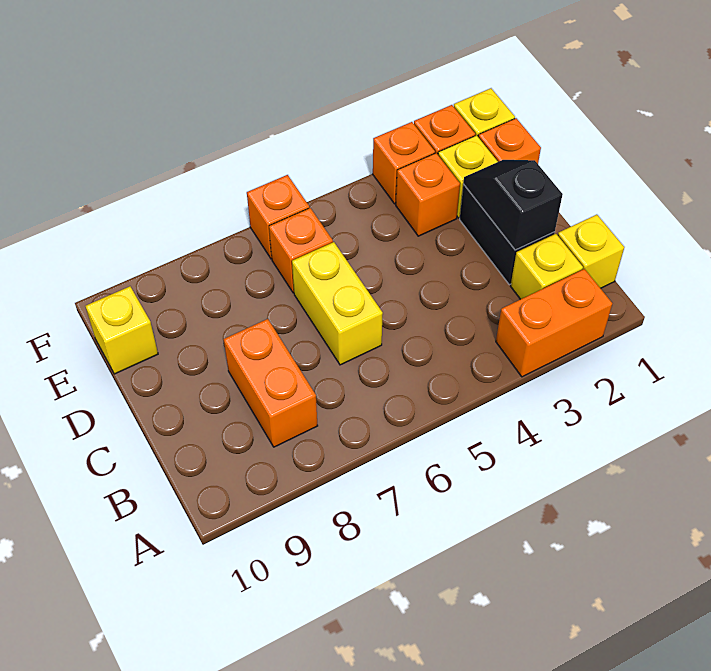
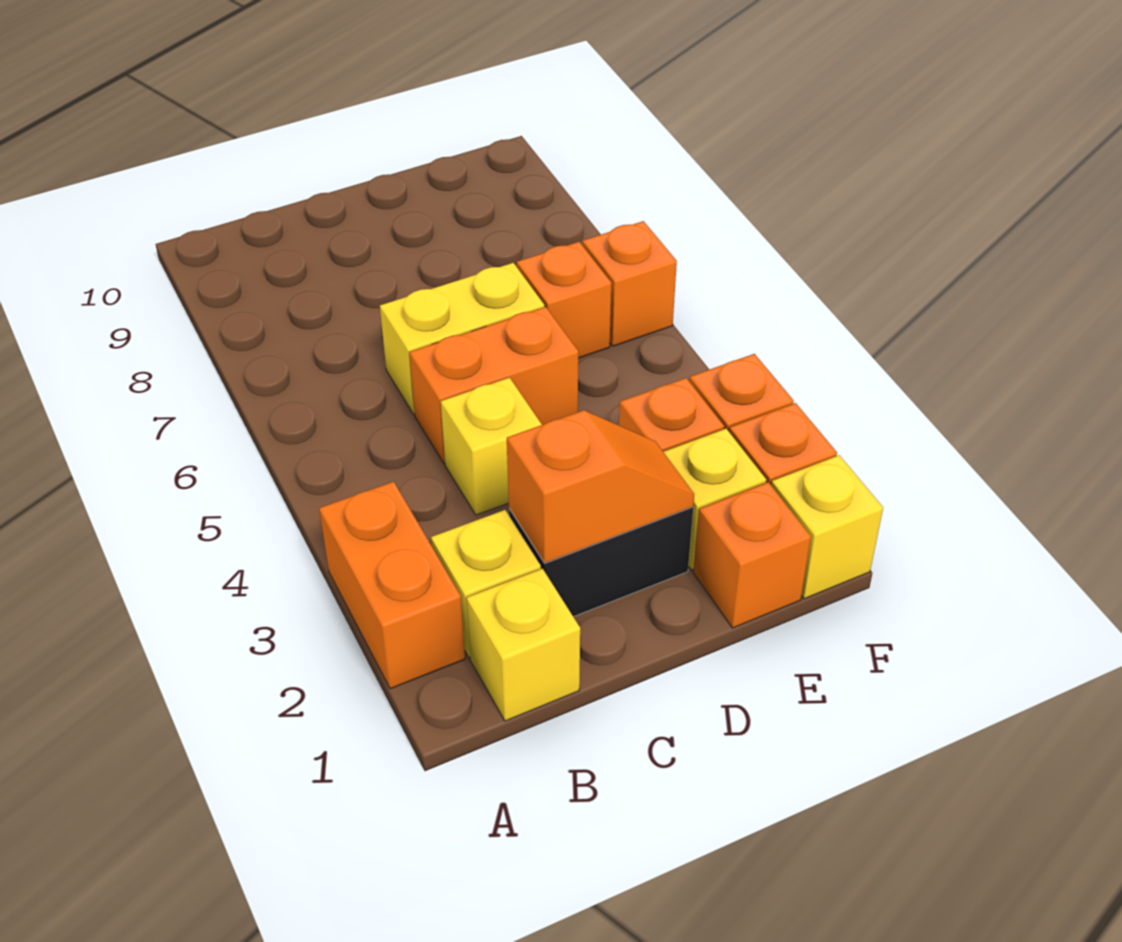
orange 1x2 brick [224,319,318,447] -> orange 1x2 brick moved to [409,307,578,463]
black 1x2 slope [463,160,563,250] -> orange 1x2 slope [507,410,695,563]
yellow 1x1 brick [85,286,158,374] -> yellow 1x1 brick moved to [441,378,542,515]

